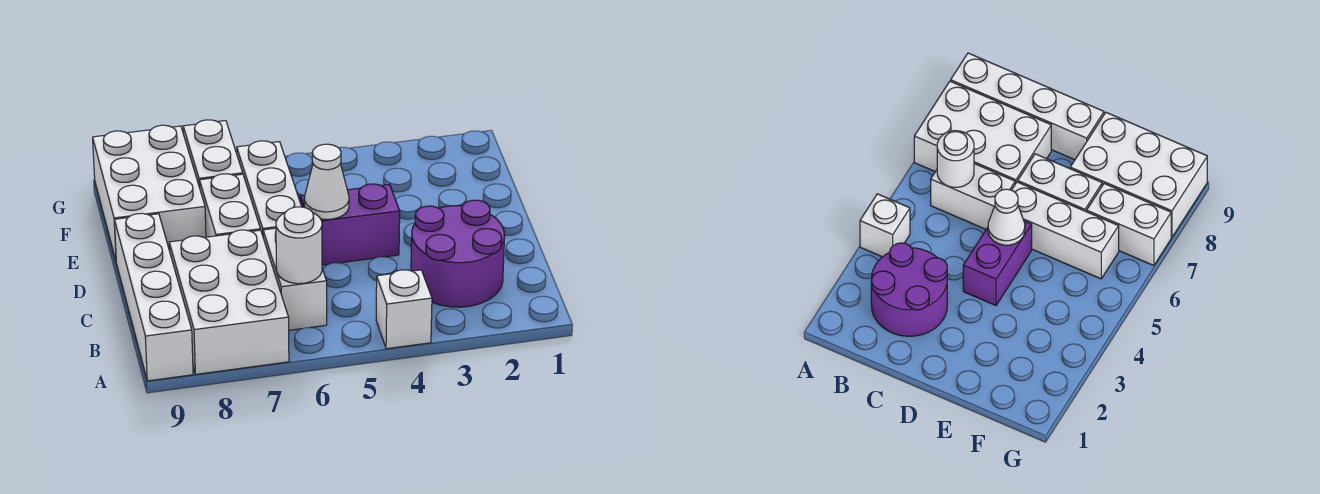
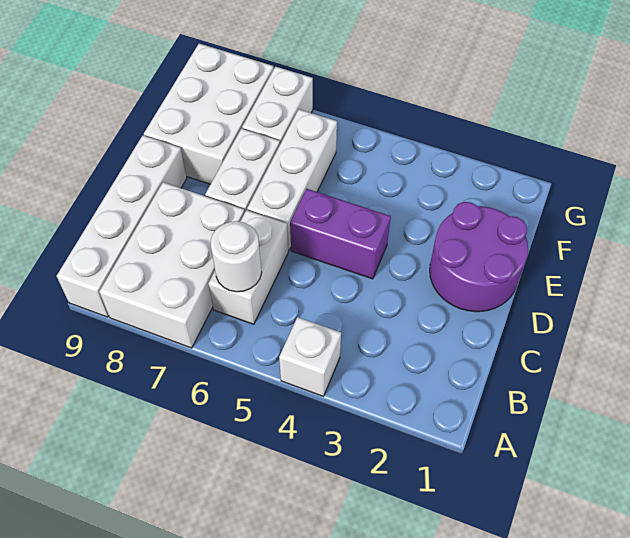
purple 2x2 round brick [411,200,505,307] -> purple 2x2 round brick moved to [430,202,528,312]
white 1x1 cone [304,144,349,219] -> none

